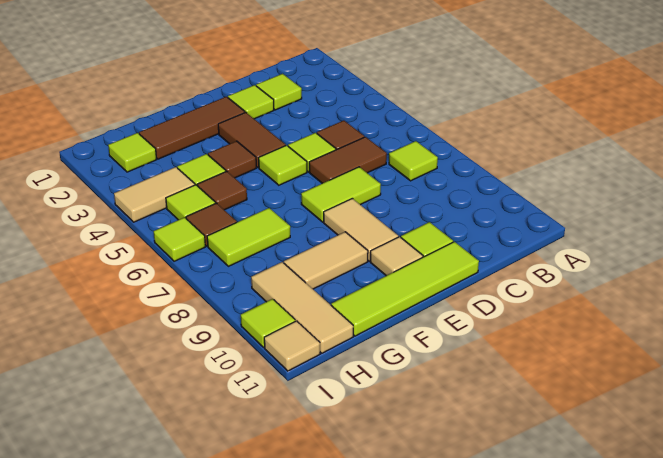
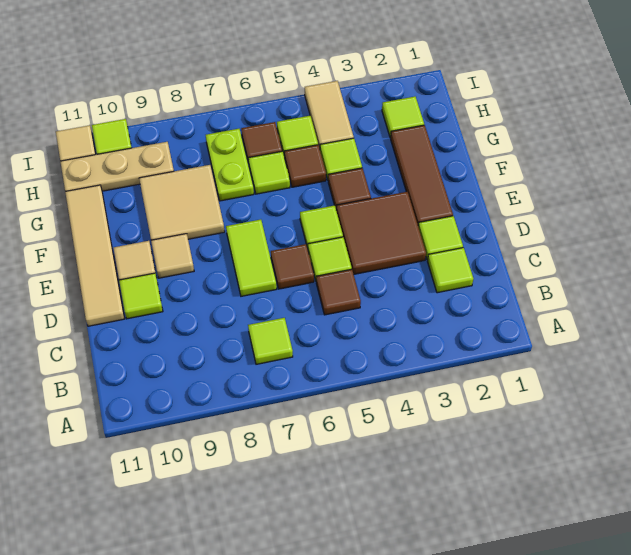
brown 1x2 tile [309,137,387,183] -> brown 1x1 tile [271,244,314,289]
lime 1x4 tile [331,242,479,336] -> tan 1x4 tile [65,185,124,326]
brown 1x2 tile [218,112,286,168] -> brown 2x2 tile [336,192,426,274]
tan 1x2 tile [324,198,398,261] -> tan 1x1 tile [151,234,194,278]
tan 1x2 tile [284,232,368,289] -> tan 2x2 tile [139,165,225,240]
lime 1x2 tile [207,208,290,266] -> lime 1x2 plate [206,129,254,201]
tan 1x3 tile [251,262,353,353] -> tan 1x3 plate [60,142,174,191]
lime 1x1 tile [154,217,205,261] -> lime 1x1 tile moved to [248,151,290,194]

